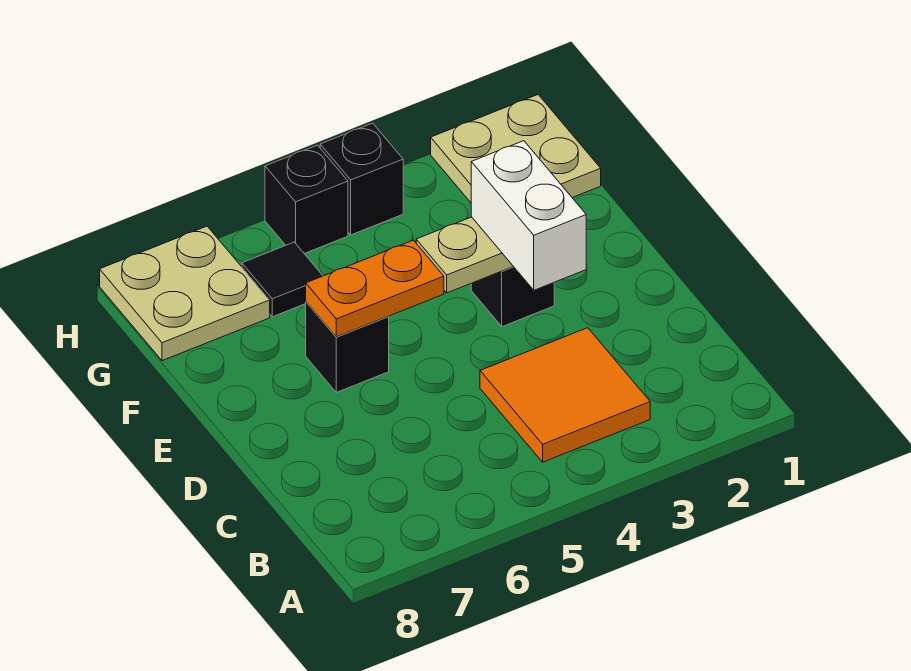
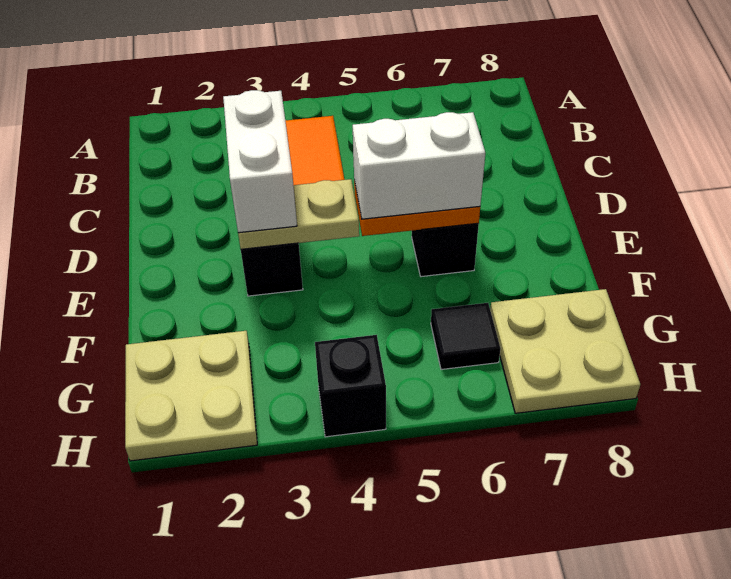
none -> white 1x2 brick [353,112,485,219]
black 1x1 brick [265,145,348,254] -> none

